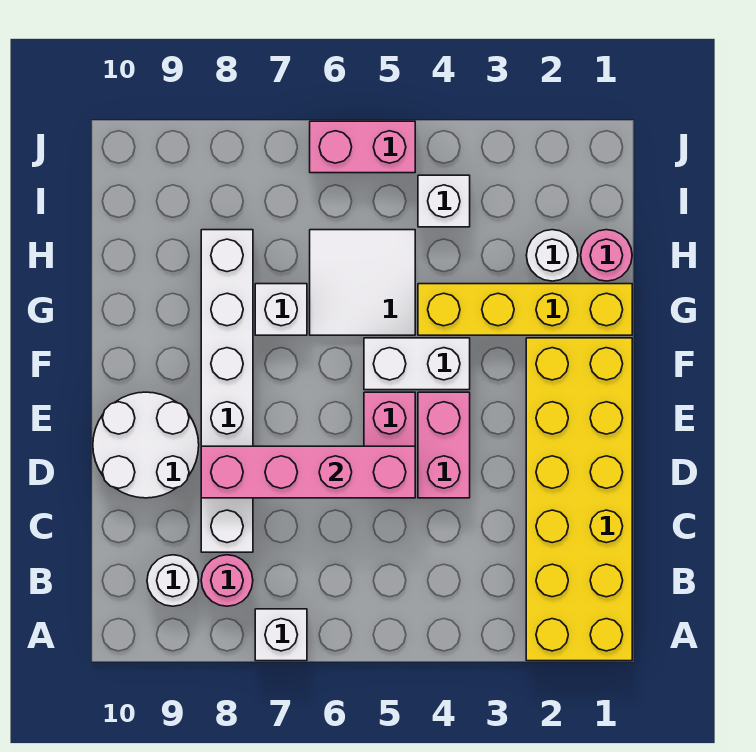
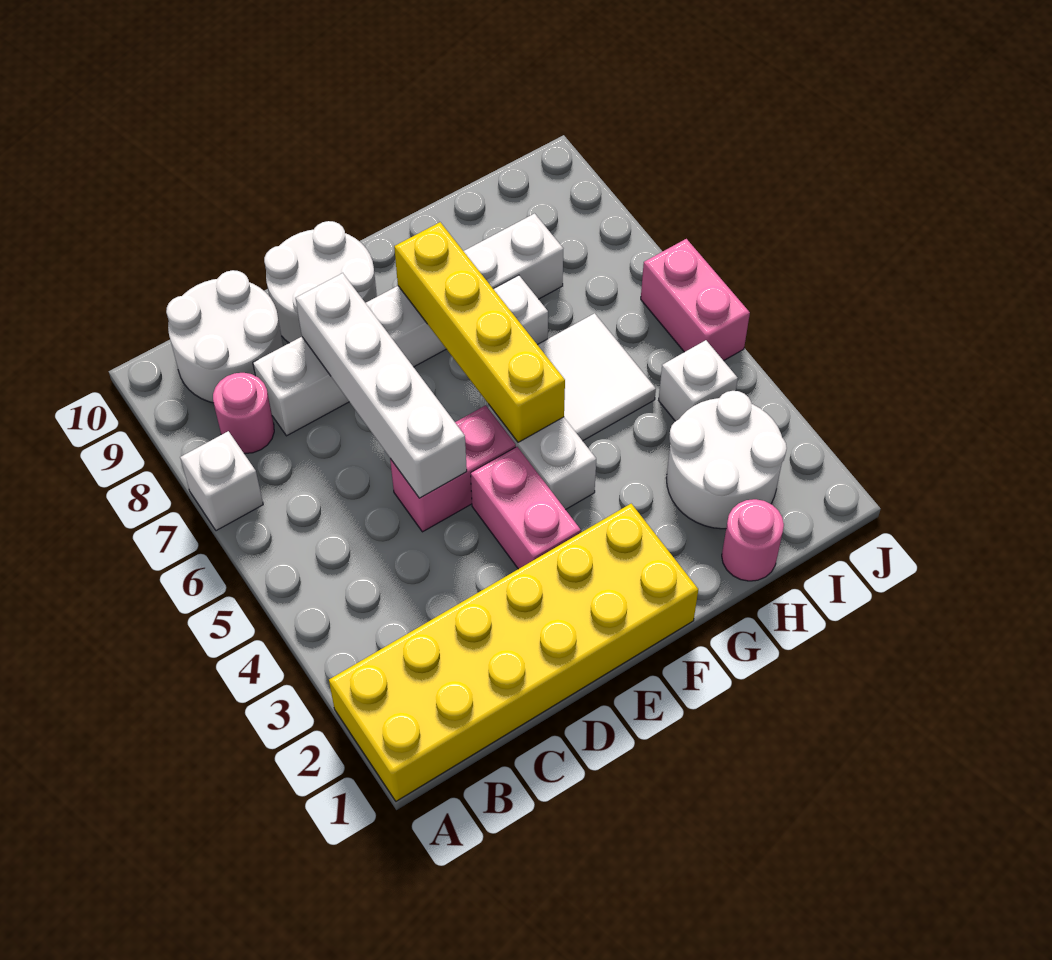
white 1x1 round brick [147,555,199,606] -> white 2x2 round brick [166,270,283,403]
pink 1x2 brick [418,392,470,498] -> pink 1x2 brick turned to [471,447,581,569]
pink 1x4 brick [201,446,415,498] -> white 1x4 brick [296,273,467,498]
yellow 1x4 brick [418,284,632,335] -> yellow 1x4 brick moved to [394,222,565,442]
white 1x1 round brick [526,230,578,281] -> white 2x2 round brick [666,391,787,529]

